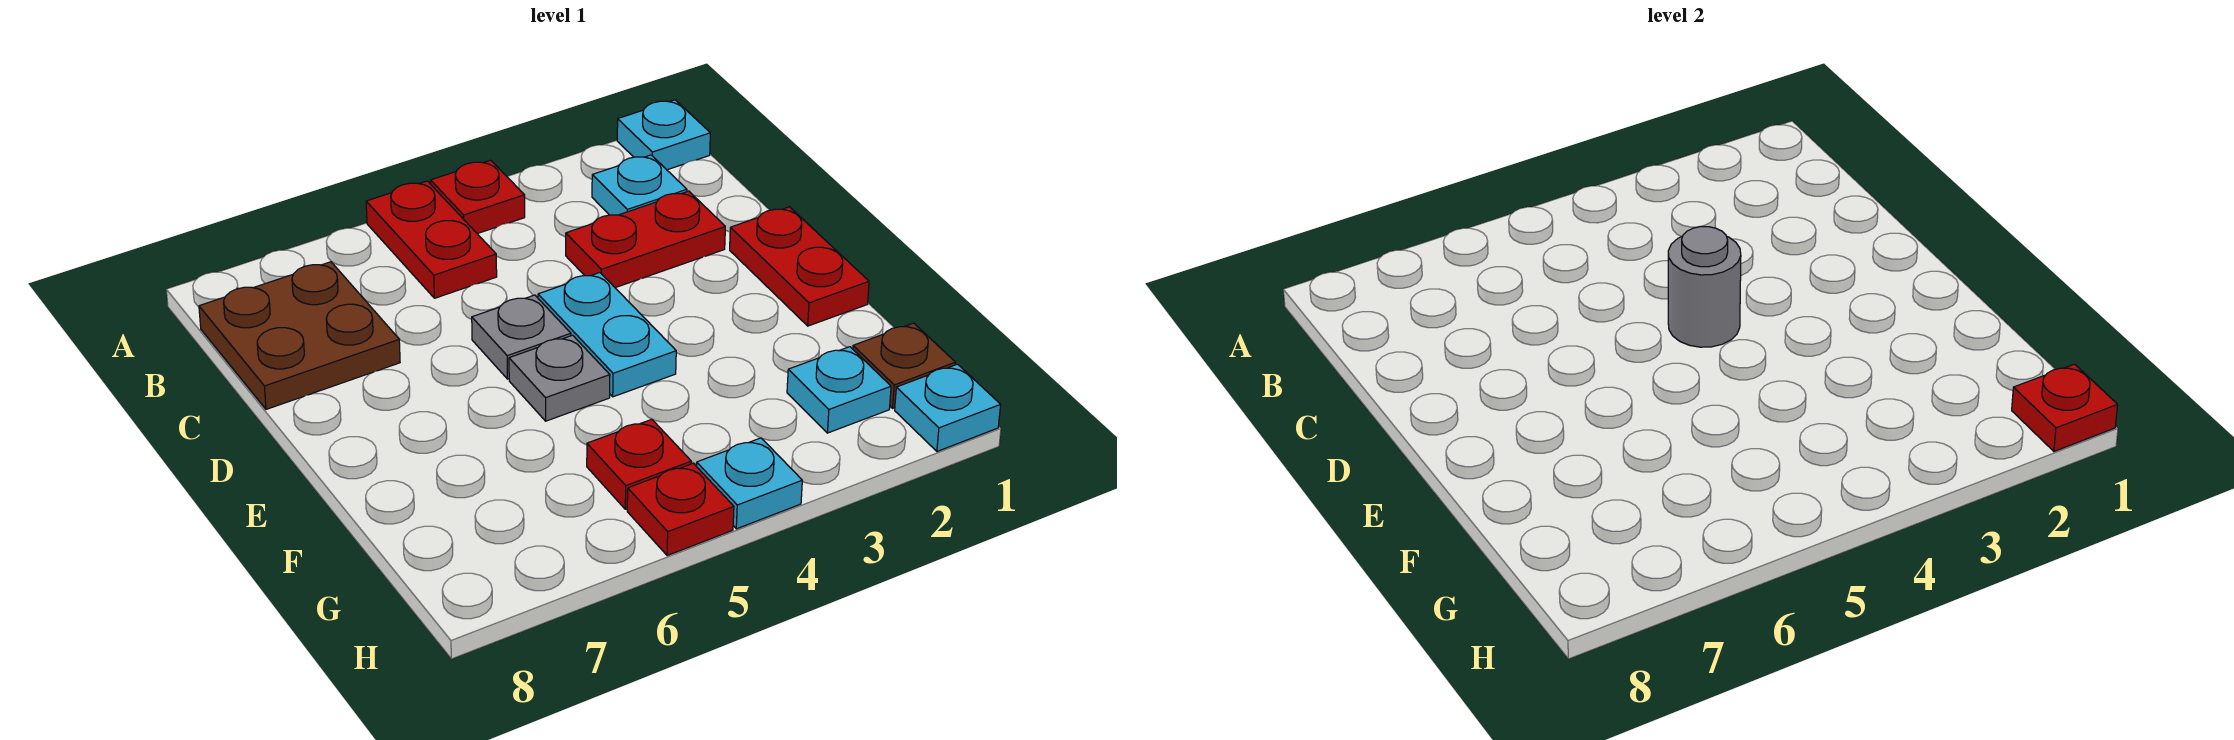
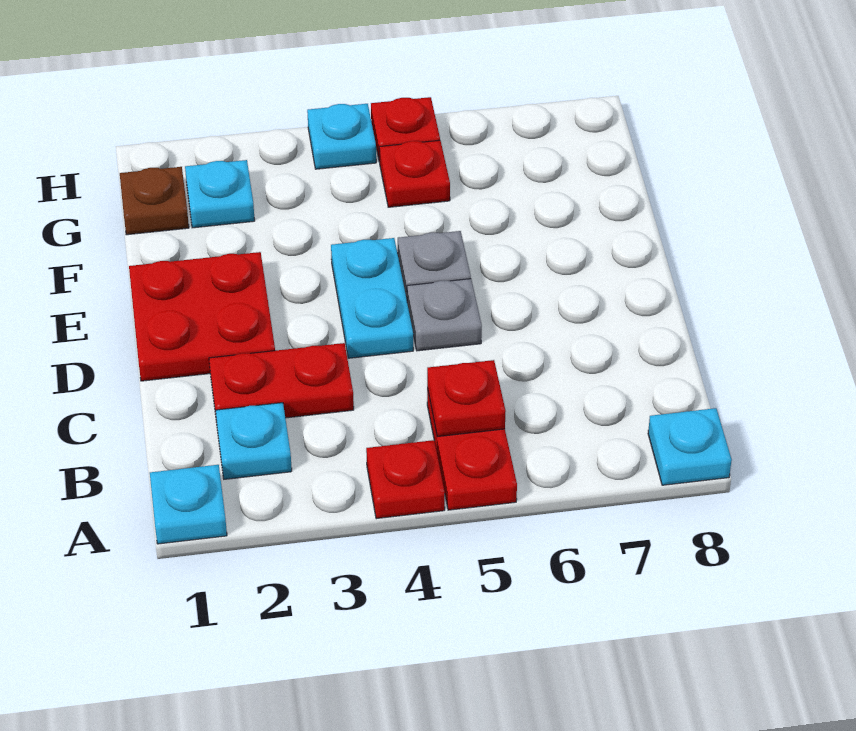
brown 2x2 plate [199,262,400,409] -> none
red 1x2 plate [730,207,869,326] -> red 2x2 plate [129,252,275,381]
grey 1x1 round brick [1668,227,1741,347] -> none
cyan 1x1 plate [895,364,1001,451] -> cyan 1x1 plate moved to [648,408,732,485]
red 1x1 plate [2012,364,2118,451] -> red 1x1 plate moved to [427,360,506,437]

